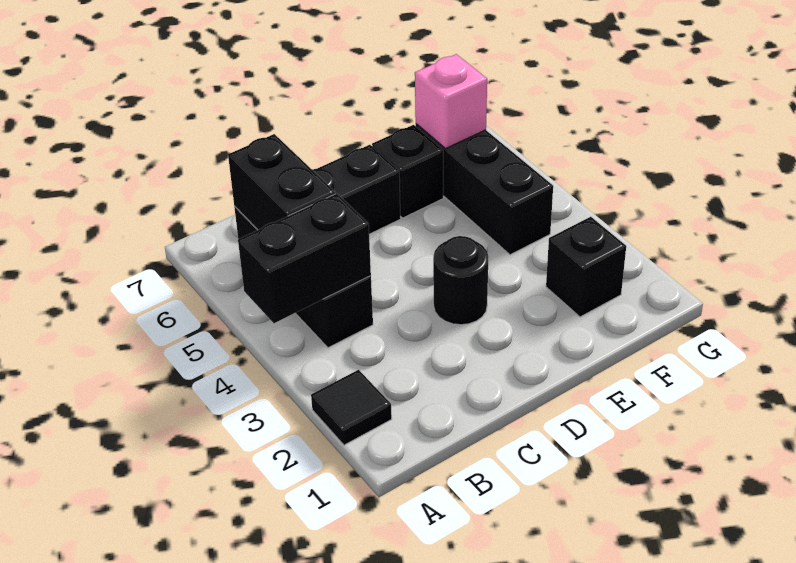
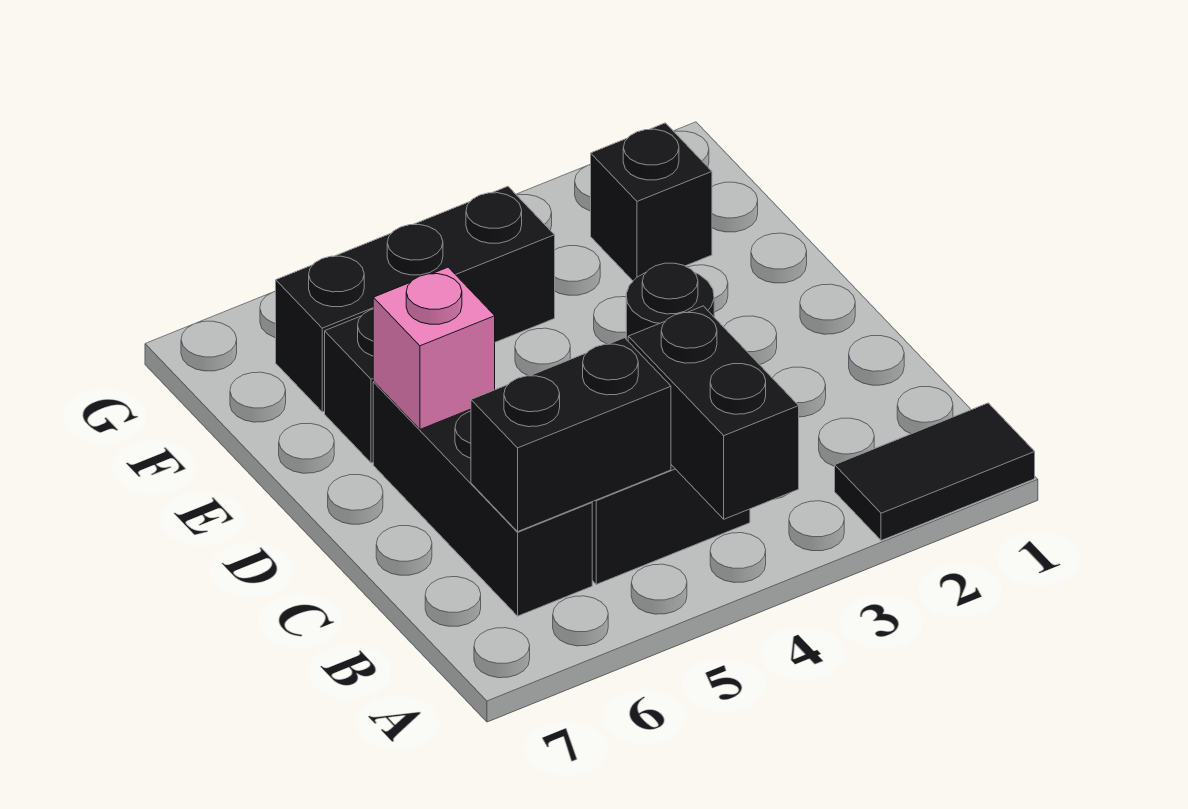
black 1x1 tile [311,370,392,445] -> black 1x2 tile [835,403,1035,541]
pink 1x1 brick [415,54,487,149] -> pink 1x1 brick moved to [373,267,495,429]

